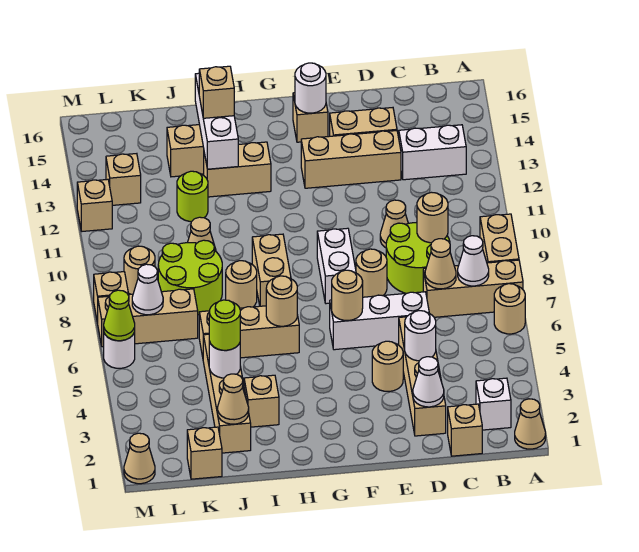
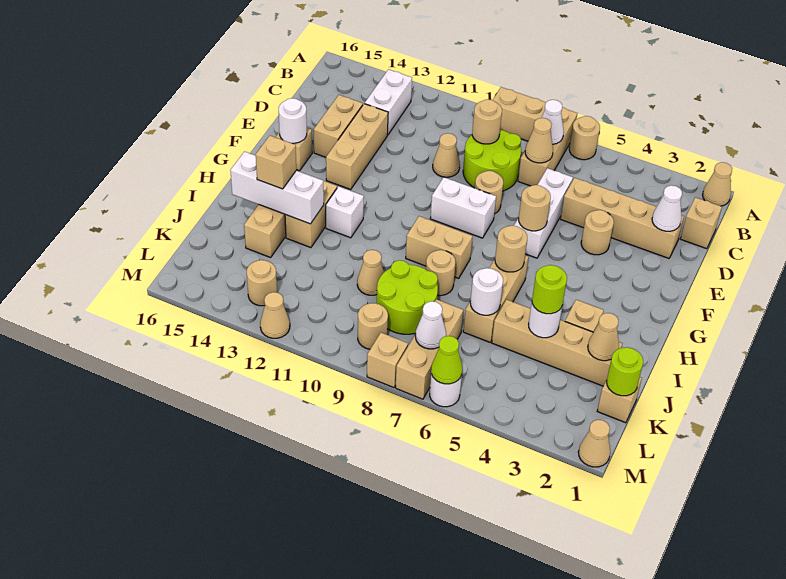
white 1x1 brick [476,378,511,430] -> white 1x1 brick moved to [326,186,364,238]
white 1x1 round brick [405,311,436,361] -> white 1x1 round brick moved to [470,268,503,315]
lime 1x1 round brick [177,171,208,222] -> lime 1x1 round brick moved to [607,347,643,396]
tan 1x1 brick [106,154,141,205] -> tan 1x1 round brick [247,260,277,306]
tan 1x1 brick [77,179,112,231] -> tan 1x1 cone [260,292,290,338]

